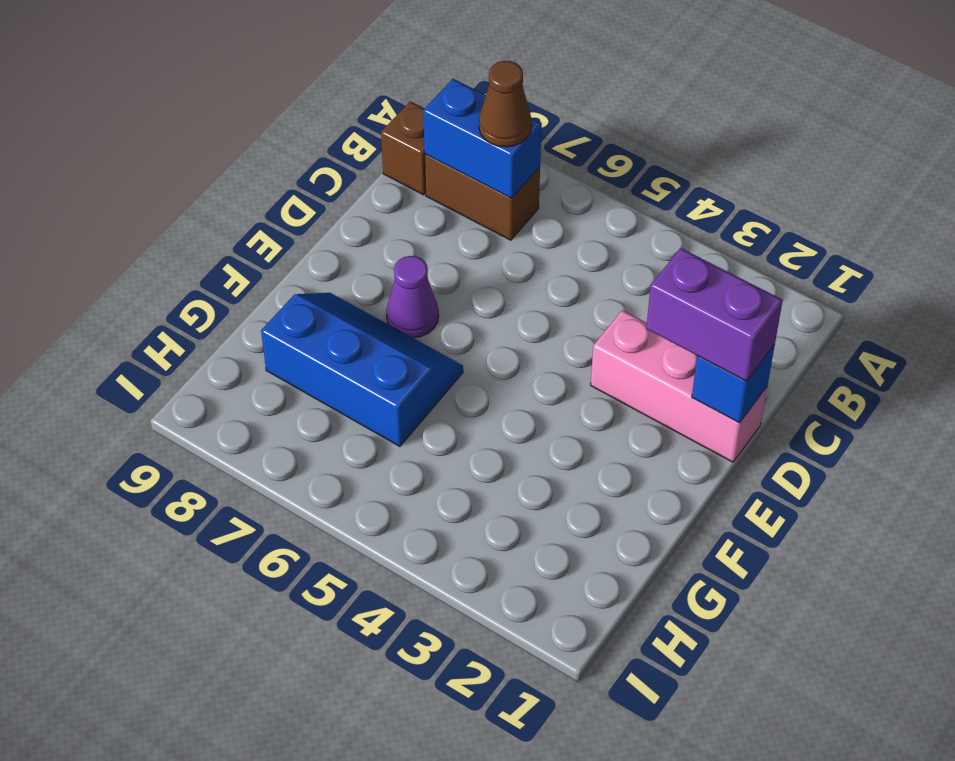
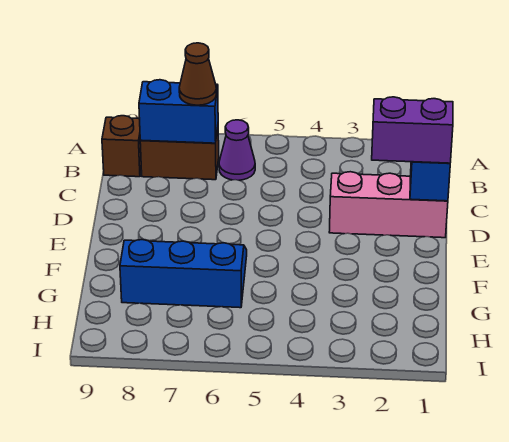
purple 1x1 cone [386,256,439,338] -> purple 1x1 cone moved to [219,120,255,180]

